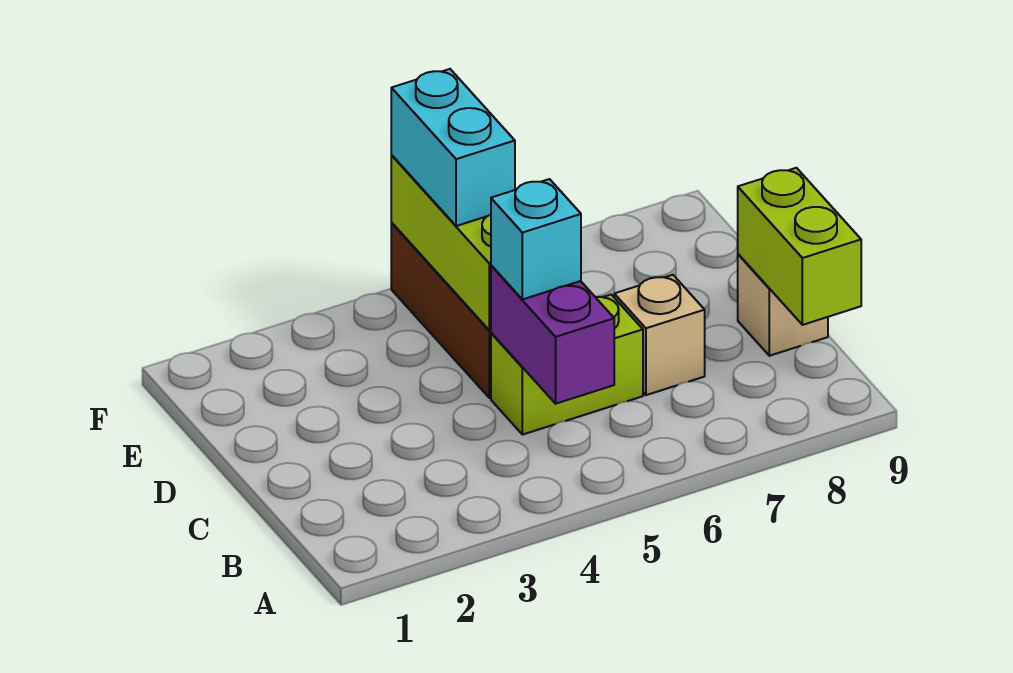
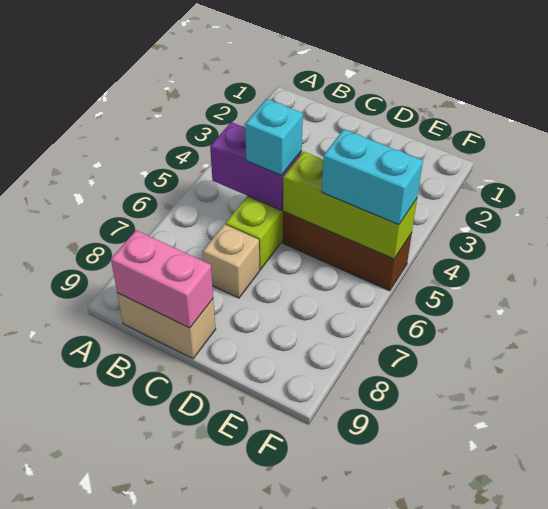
lime 1x2 brick [738,168,861,325] -> pink 1x2 brick [111,230,213,328]
tan 1x1 brick [738,254,828,356] -> tan 1x2 brick [117,293,216,359]

